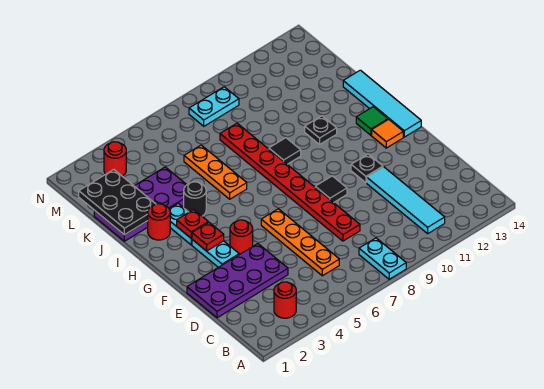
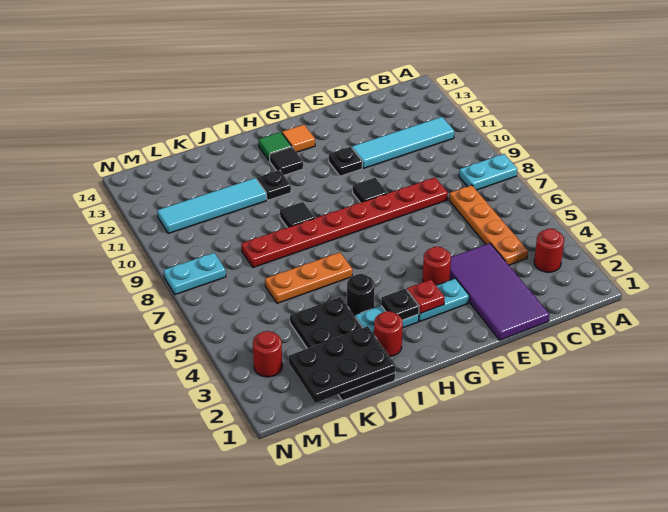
orange 1x4 plate [261,209,339,276] -> orange 1x4 plate turned to [449,185,528,265]
purple 2x4 plate [187,244,288,318] -> purple 2x4 tile [450,243,549,340]
cyan 1x4 tile [343,70,421,137] -> cyan 1x4 tile moved to [157,178,267,234]
red 1x1 plate [177,210,208,238] -> black 1x1 plate [381,289,419,320]
none -> black 1x1 tile [270,147,303,175]
purple 2x4 plate [94,167,187,241] -> black 2x4 plate [290,297,395,401]
cyan 1x2 plate [189,87,239,126] -> cyan 1x2 plate turned to [164,253,226,295]

